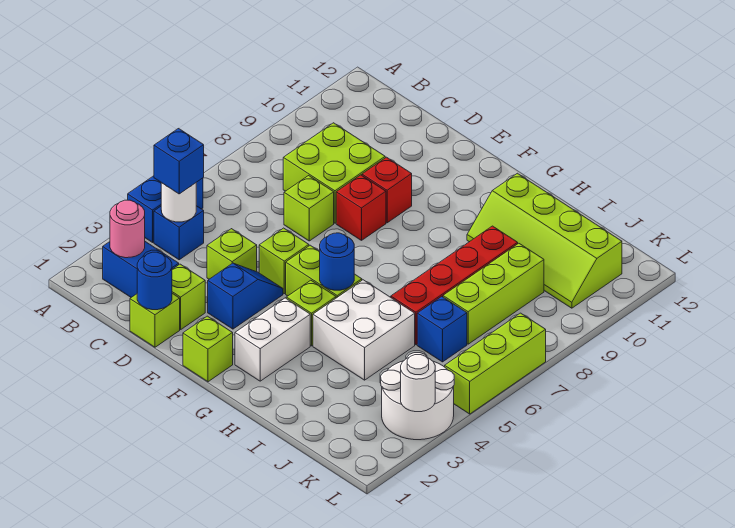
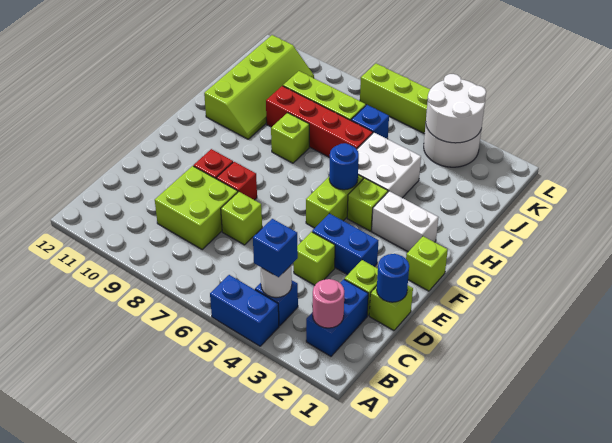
blue 1x2 slope [208,263,283,329] -> blue 1x2 brick [312,214,378,275]
lime 1x1 brick [259,228,309,294] -> lime 1x1 brick moved to [271,113,309,163]
white 1x1 round brick [401,355,435,412] -> white 2x2 round brick [426,74,486,143]

